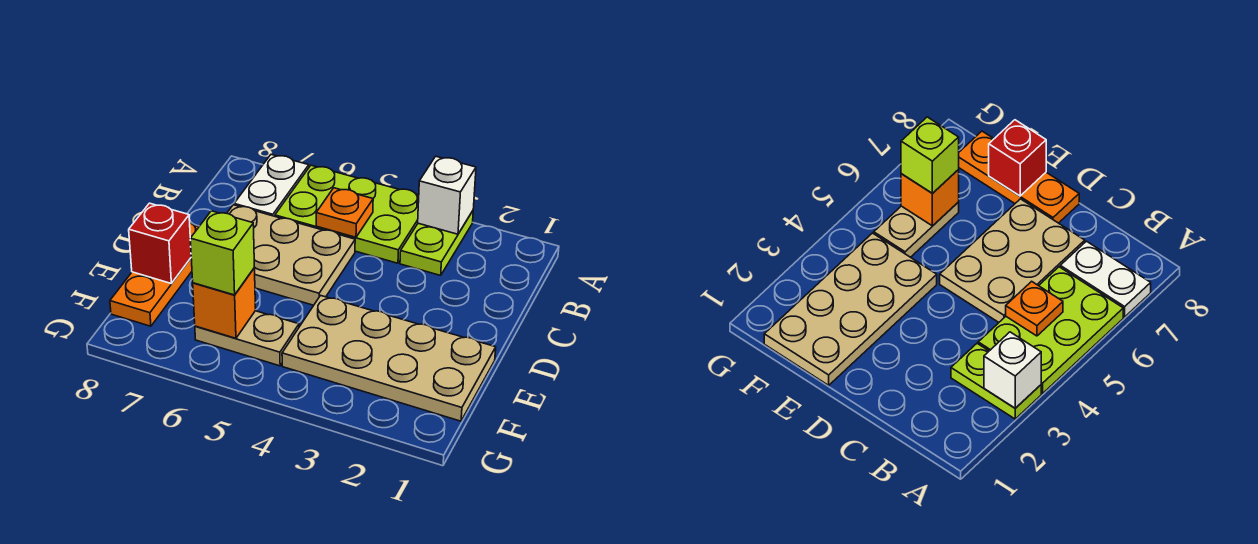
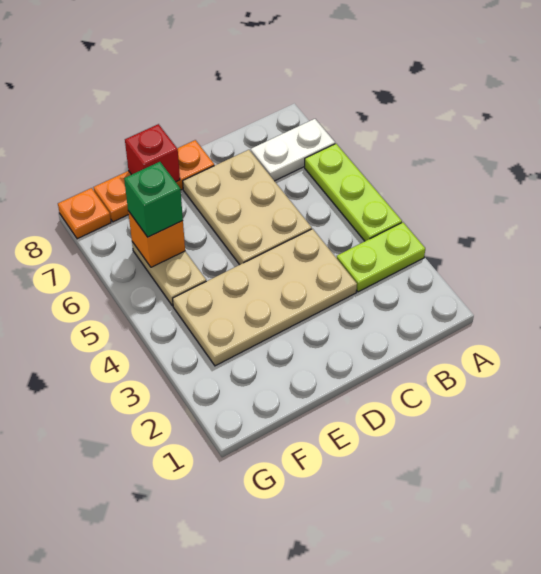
white 1x1 brick [418,156,476,234] -> none
lime 2x3 plate [275,165,419,263] -> lime 1x3 plate [305,144,402,241]
orange 1x1 plate [316,188,373,237] -> orange 1x1 plate moved to [58,188,111,239]
tan 2x4 plate [282,295,496,421] -> tan 2x4 plate turned to [173,229,357,366]
lime 1x1 brick [190,211,254,295] -> green 1x1 brick [124,162,183,237]

